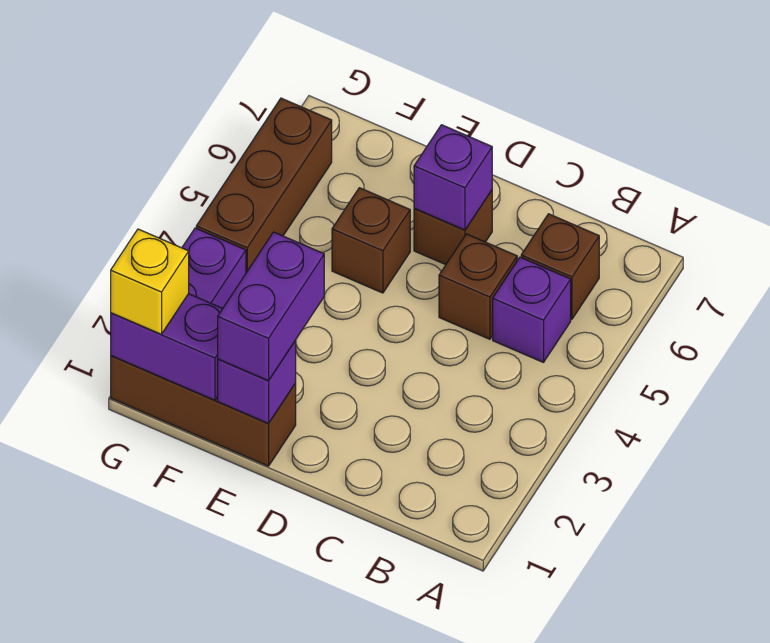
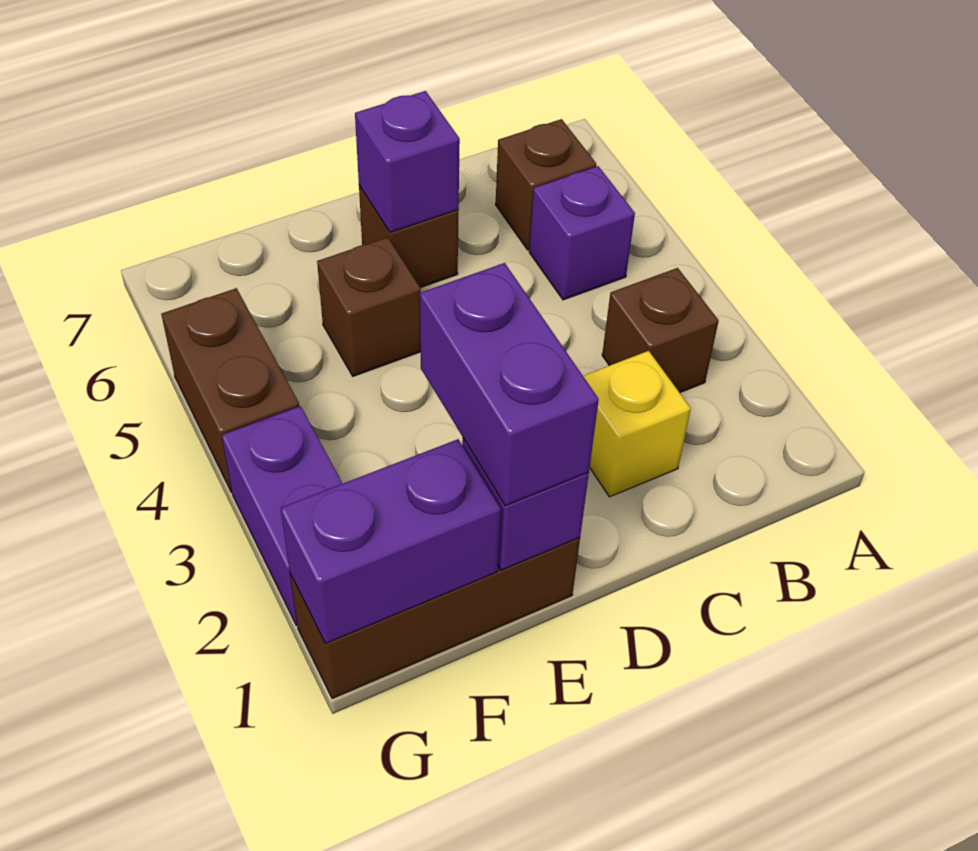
brown 1x1 brick [439,234,517,339] -> brown 1x1 brick moved to [602,268,719,393]
yellow 1x1 brick [111,229,189,334] -> yellow 1x1 brick moved to [583,351,691,497]
brown 1x3 brick [196,98,332,273] -> brown 1x2 brick [161,288,299,492]

